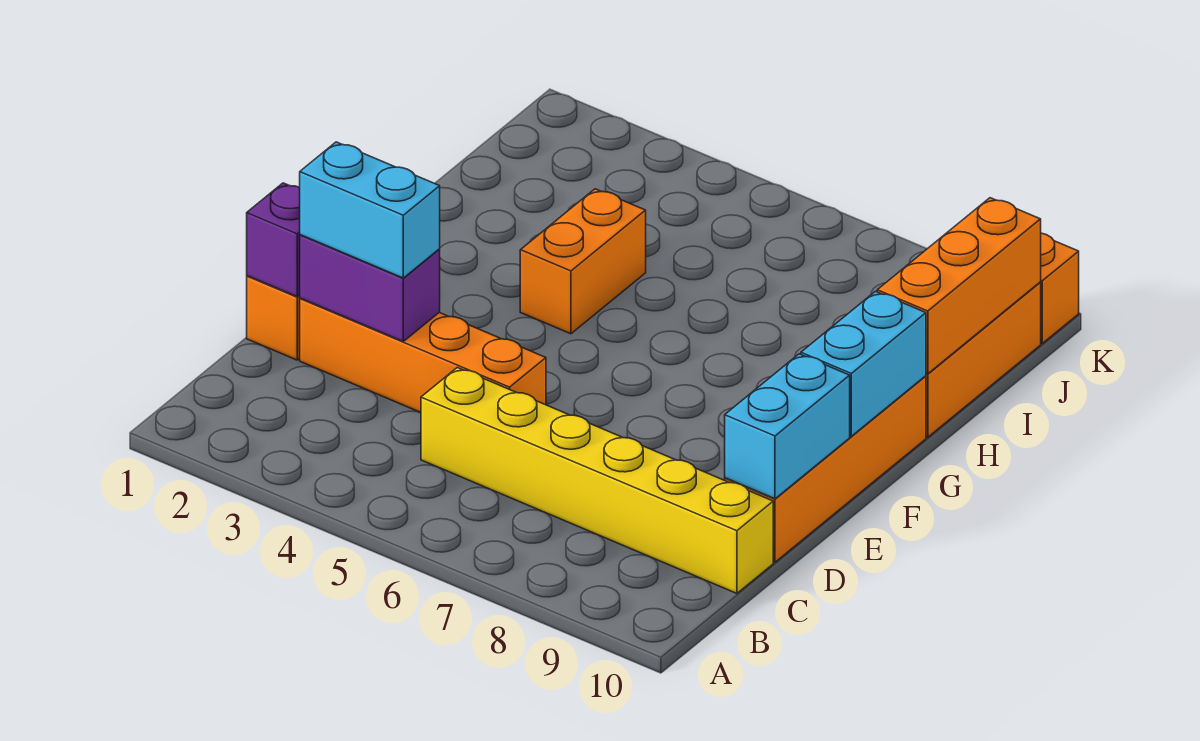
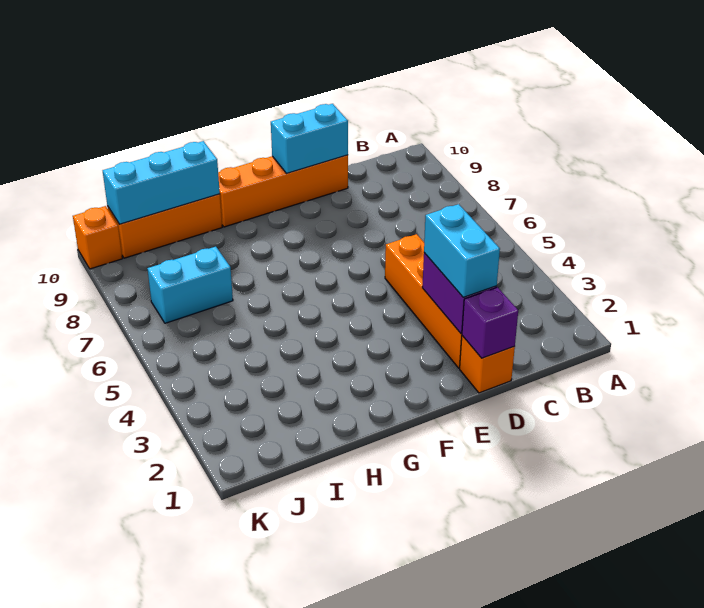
yellow 1x6 brick [421,368,773,593] -> none
cyan 1x2 brick [801,291,926,436] -> cyan 1x2 brick moved to [147,247,233,323]
orange 1x2 brick [520,189,646,334] -> none
orange 1x3 brick [877,198,1041,374] -> cyan 1x3 brick [103,141,220,224]

